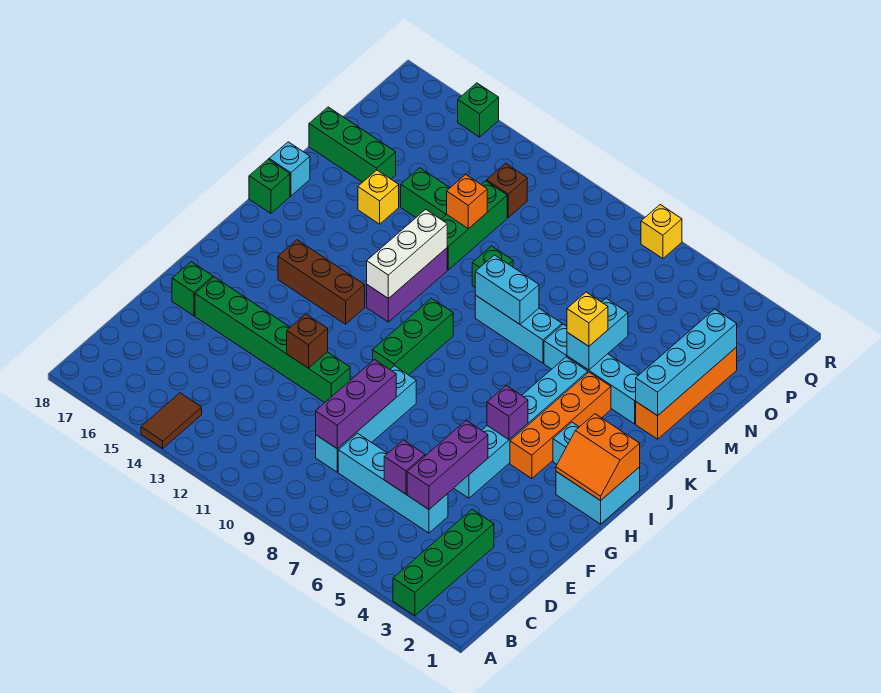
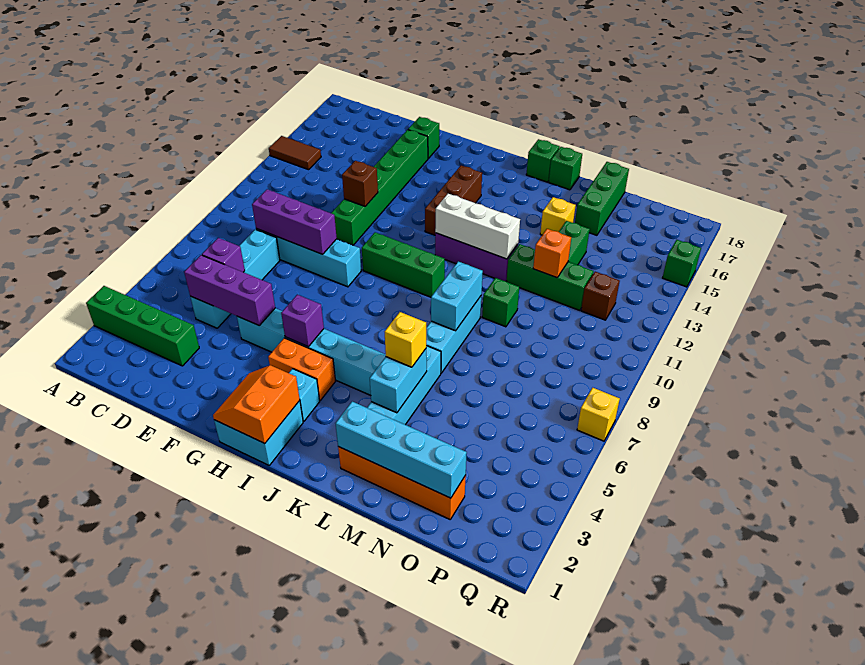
orange 1x4 brick [510,372,611,479] -> orange 1x2 brick [268,338,336,400]
cyan 1x2 brick [567,299,628,370] -> cyan 1x2 brick turned to [370,349,427,413]
cyan 1x1 brick [269,142,310,196] -> green 1x1 brick [549,147,582,190]

